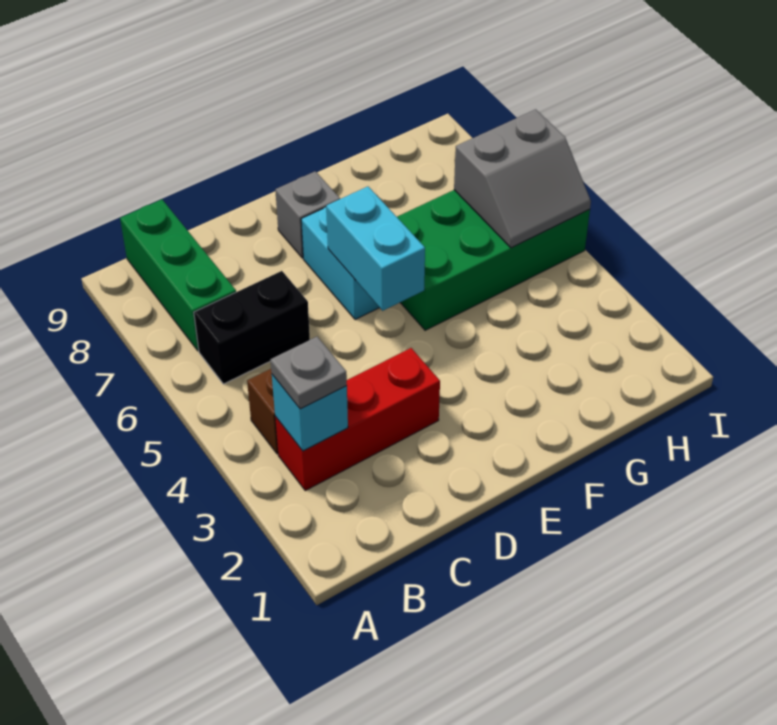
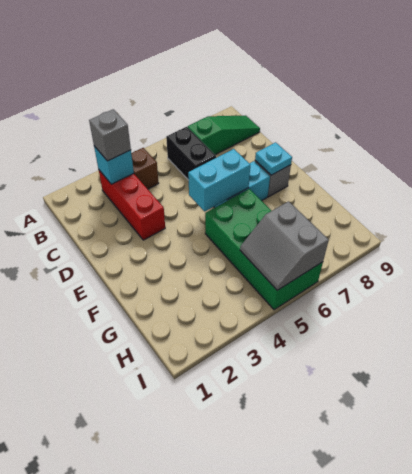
grey 1x1 plate [271,337,347,409] -> grey 1x1 brick [89,109,131,161]
green 1x3 brick [120,200,236,351] -> green 1x3 slope [188,115,260,155]
none -> cyan 1x1 plate [255,142,292,175]

